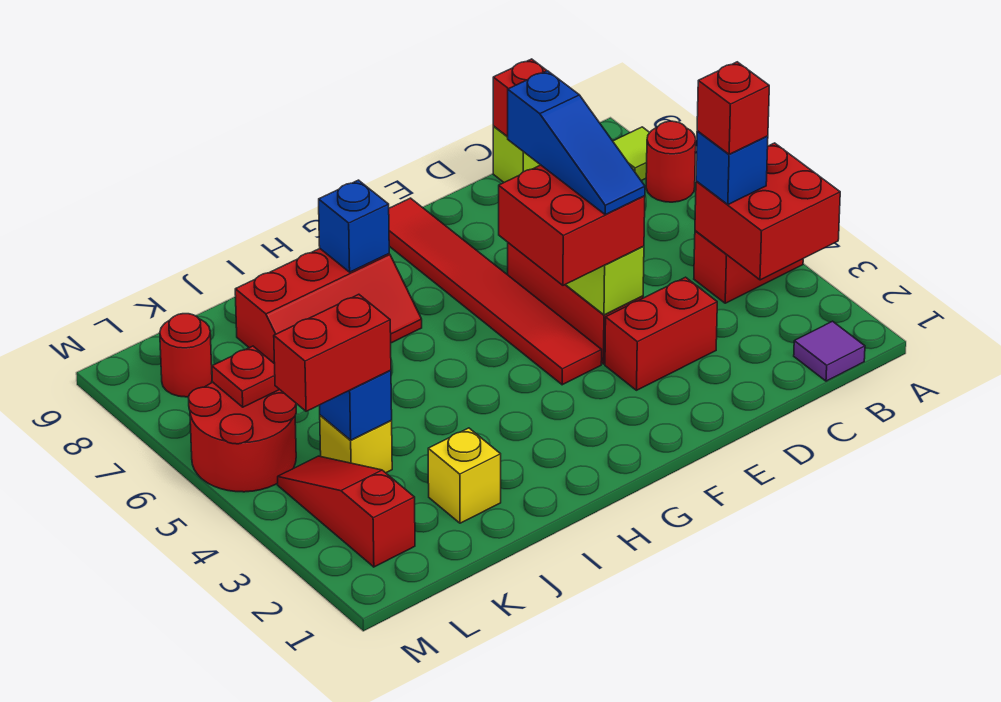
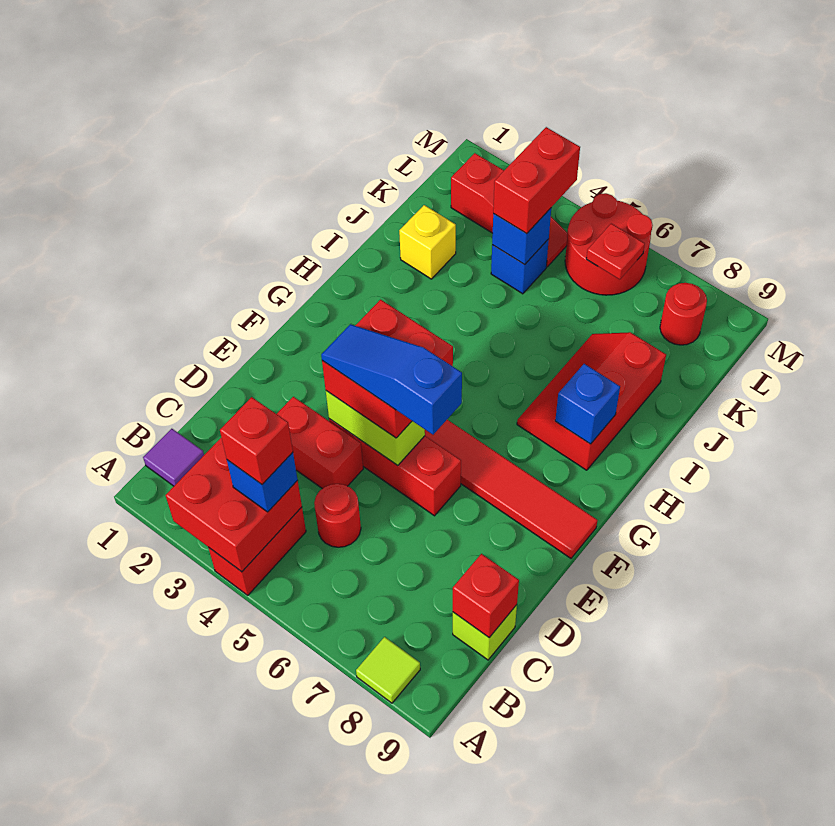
red 1x1 round brick [646,121,696,202] -> red 1x1 round brick moved to [314,484,361,547]
red 1x2 brick [605,277,717,390] -> red 1x2 brick turned to [277,397,363,489]
yellow 1x1 brick [320,415,392,473] -> blue 1x1 brick [491,239,549,294]

